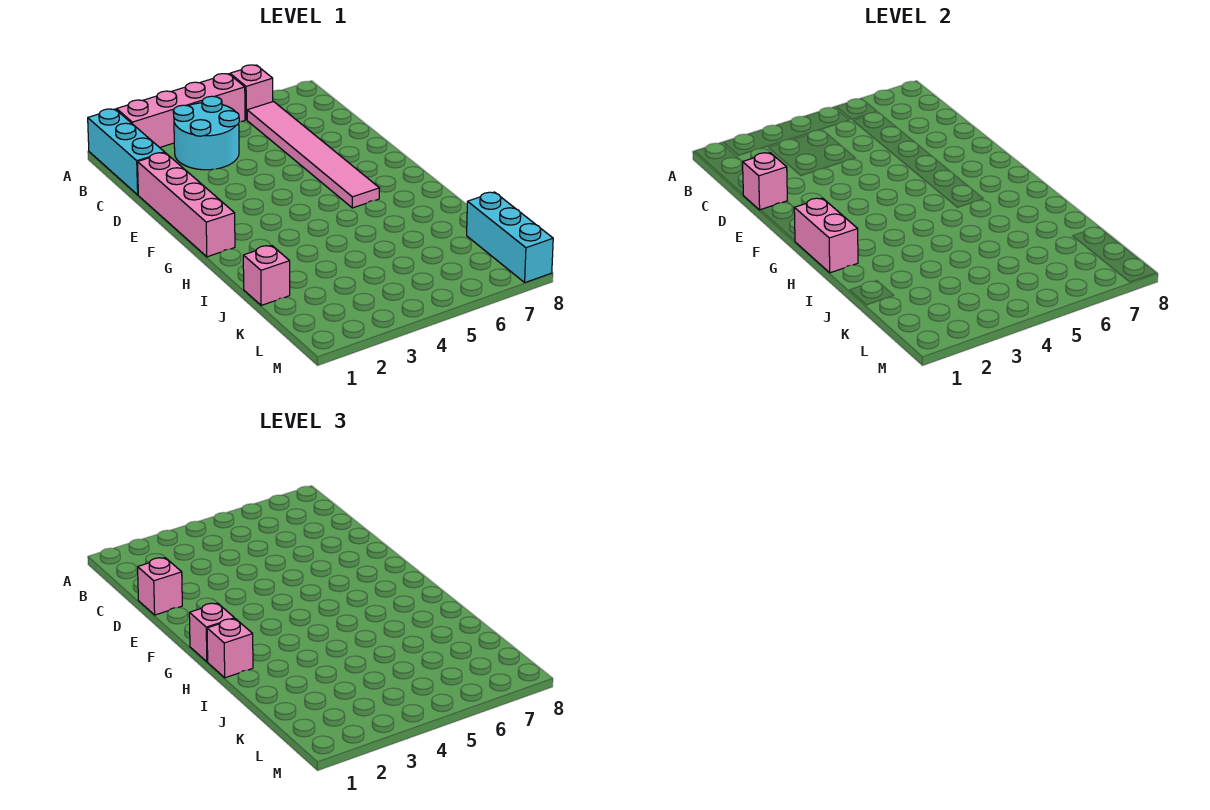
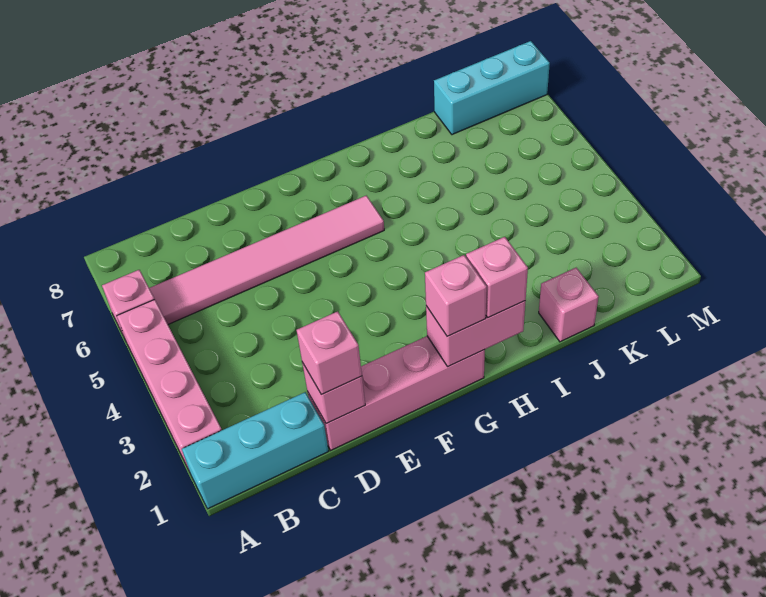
cyan 2x2 round brick [173,96,239,170] -> none

